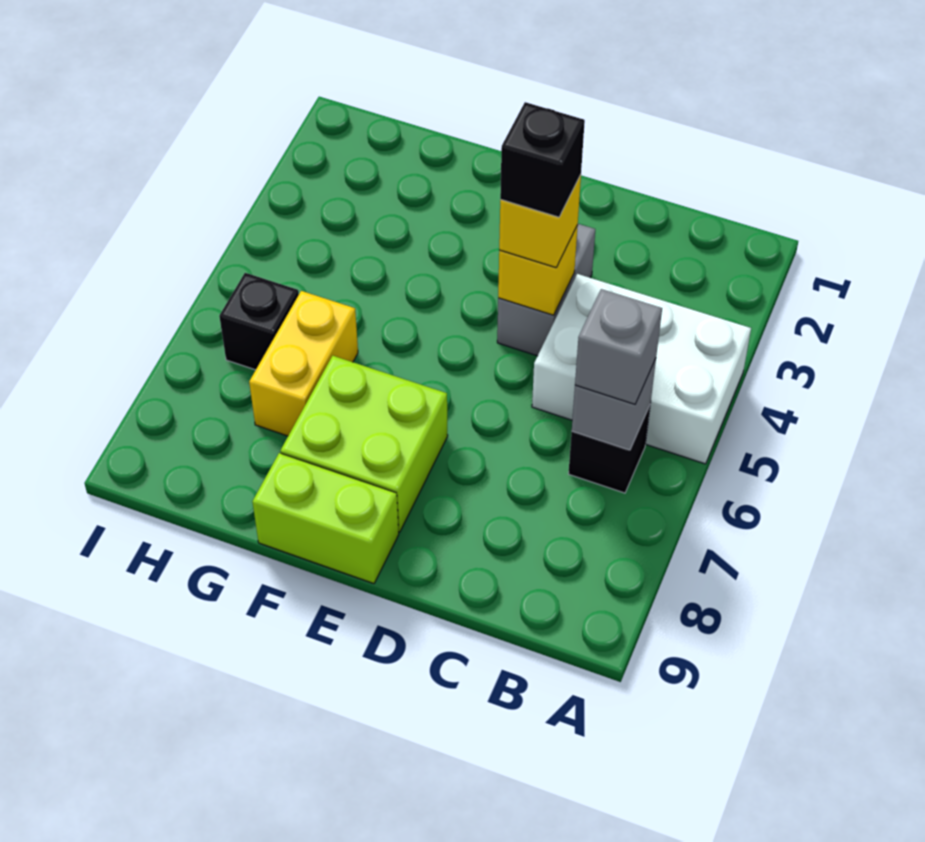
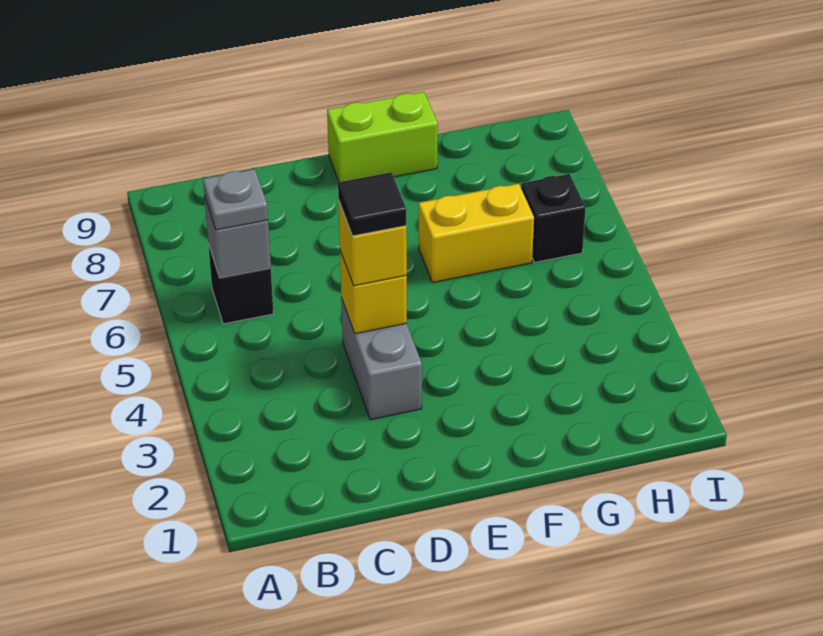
white 2x3 brick [532,274,751,464] -> none
grey 1x1 brick [575,289,662,404] -> grey 1x1 plate [203,169,268,230]
black 1x1 brick [500,102,585,217] -> black 1x1 tile [338,172,406,236]
lime 2x2 brick [280,356,448,532] -> none
yellow 1x2 brick [249,291,358,436] -> yellow 1x2 brick turned to [419,184,534,283]

